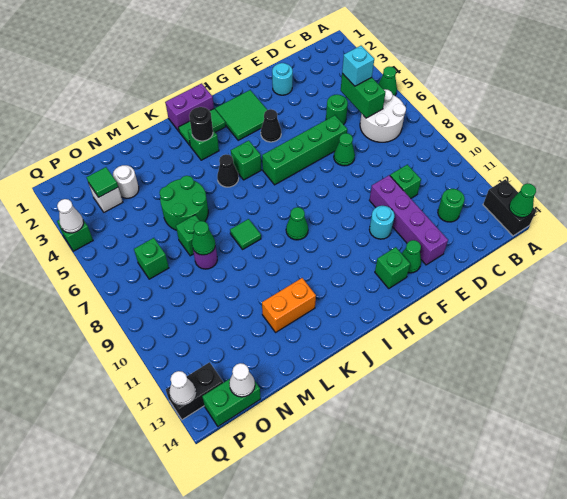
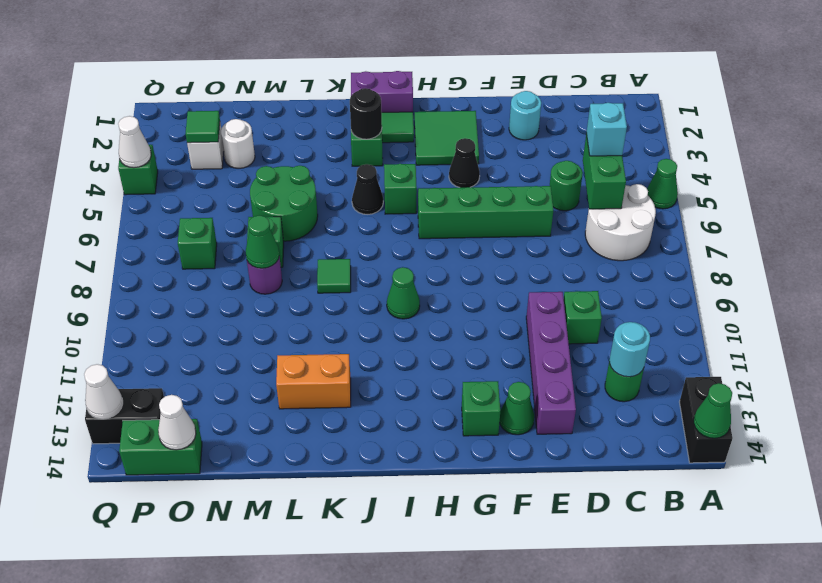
green 1x1 cone [334,133,355,166] -> none
cyan 1x1 round brick [369,206,395,239] -> cyan 1x1 round brick moved to [610,322,650,377]

